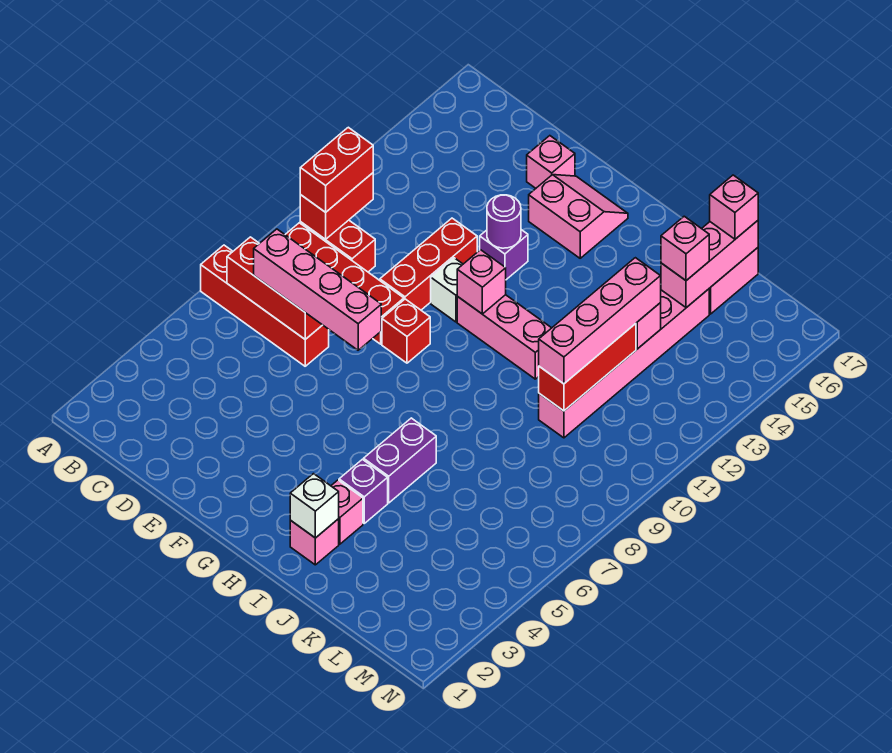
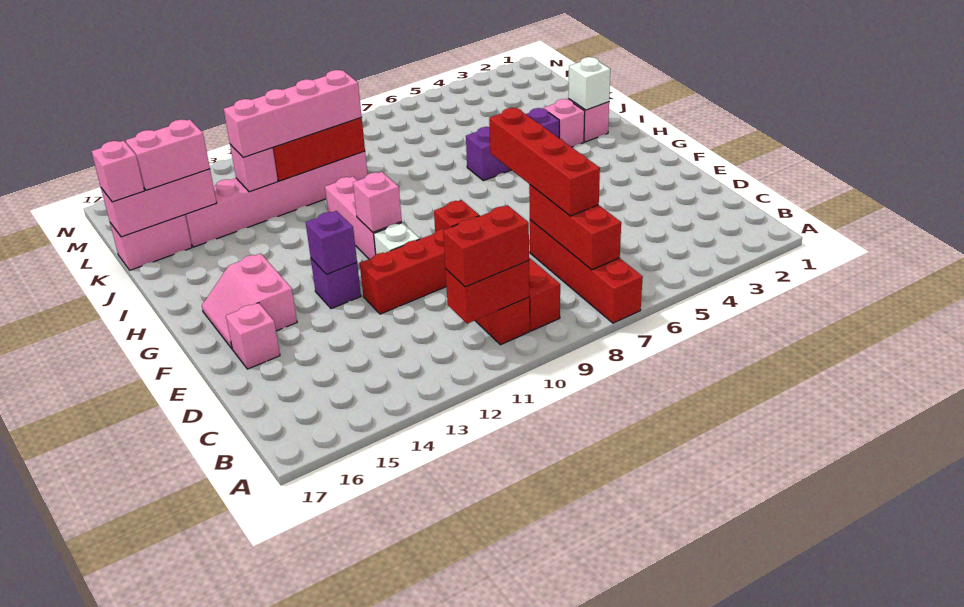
pink 1x4 brick [254,229,381,350] -> red 1x4 brick [489,108,600,216]
purple 1x1 round brick [487,195,521,248] -> purple 1x1 brick [306,211,357,274]
pink 1x1 brick [661,216,709,281] -> pink 1x2 brick [126,120,210,190]

